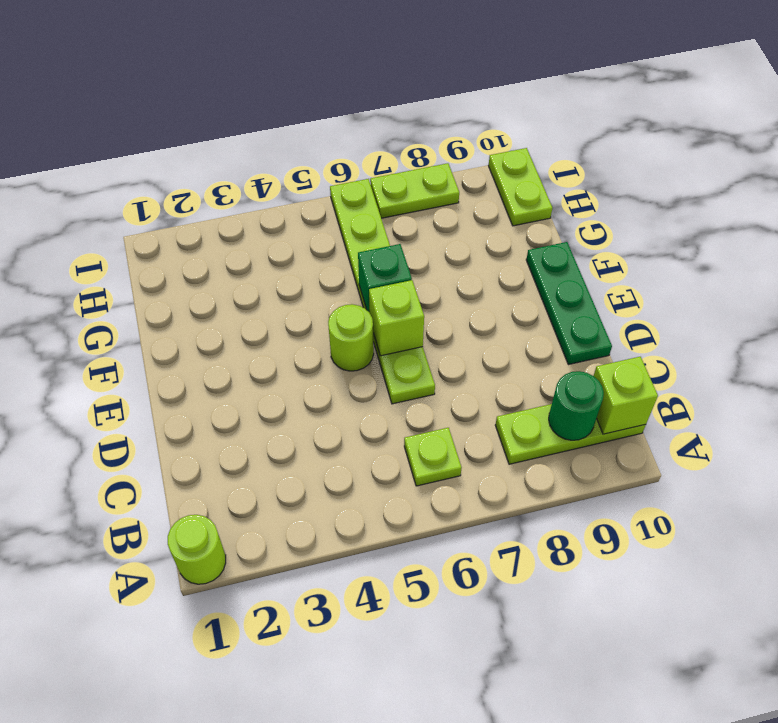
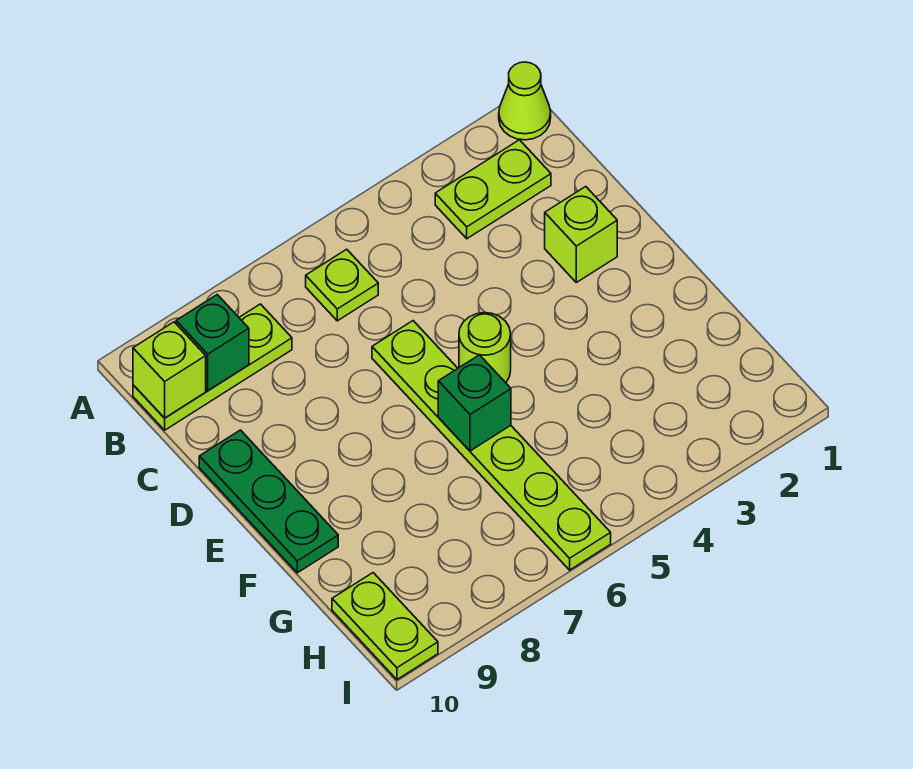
lime 1x1 round brick [168,515,226,584] -> lime 1x1 cone [499,62,551,140]
green 1x1 round brick [549,371,604,440] -> green 1x1 brick [176,295,249,391]
lime 1x1 brick [369,280,424,356] -> lime 1x1 brick moved to [545,187,617,282]
lime 1x2 plate [370,163,459,218] -> lime 1x2 plate moved to [435,140,551,239]

